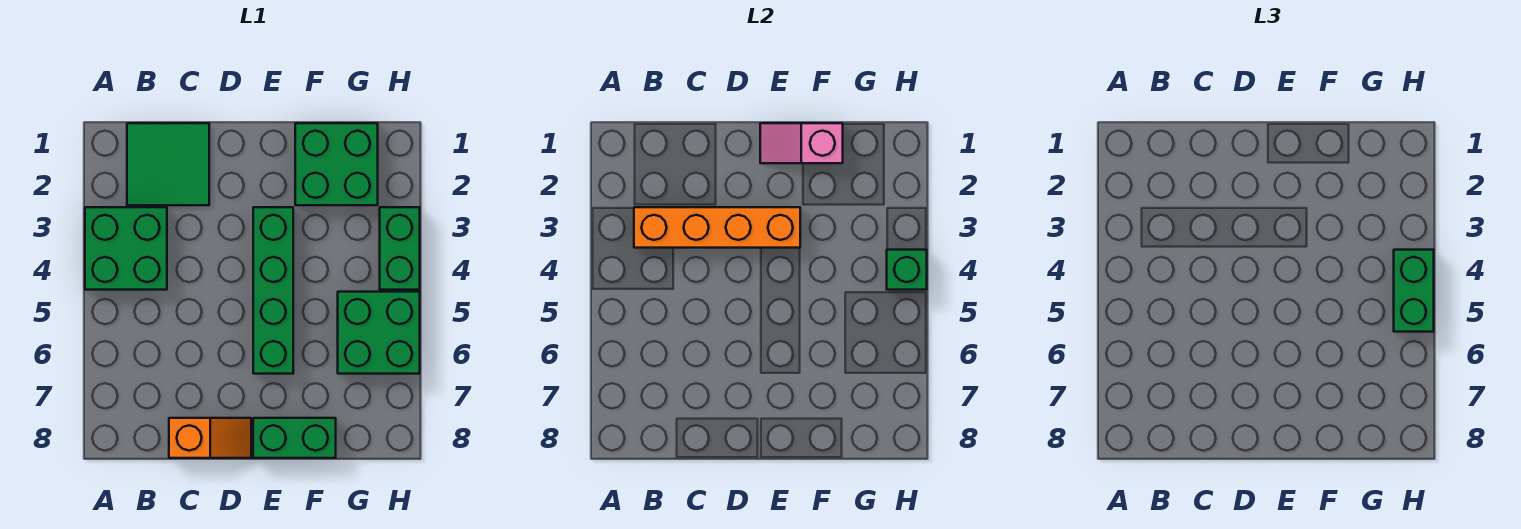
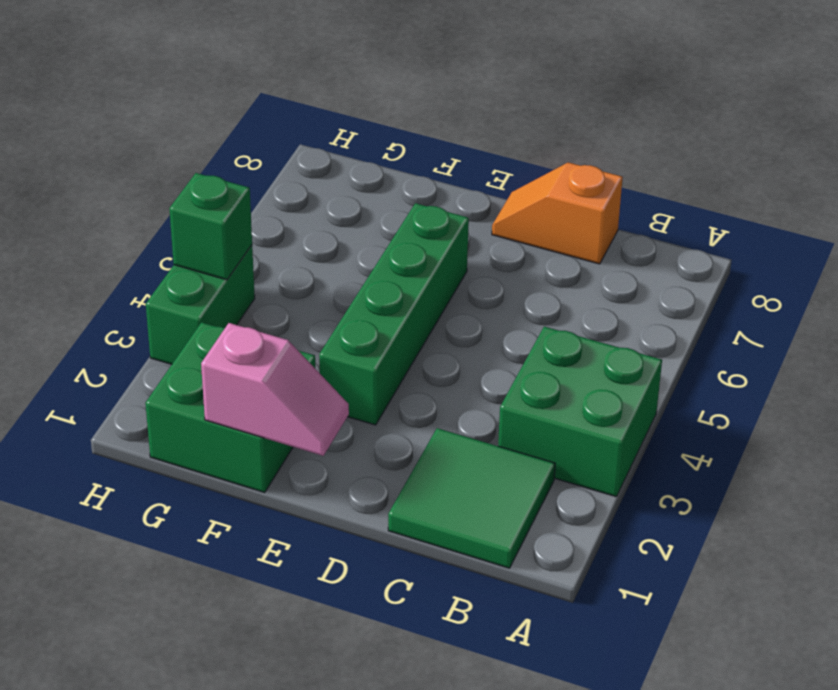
orange 1x4 brick [634,207,800,248] -> none
green 1x2 brick [253,418,336,458] -> none
green 2x2 brick [338,292,420,374] -> none
green 1x2 brick [1394,250,1434,332] -> none

